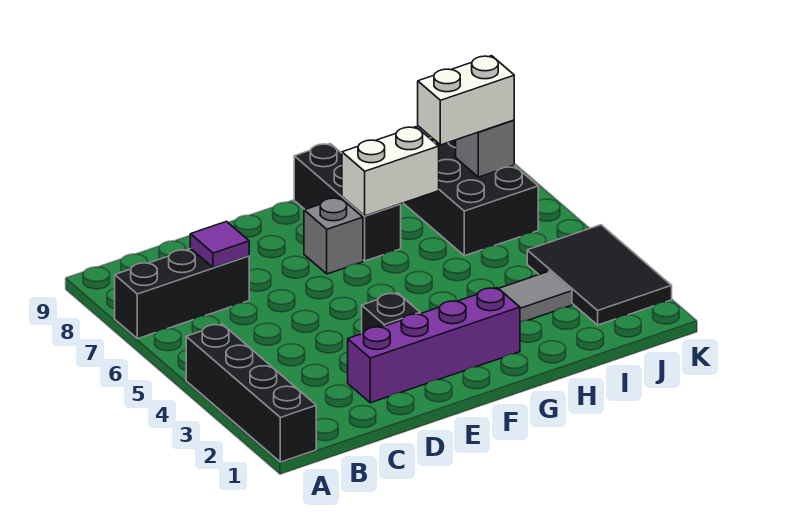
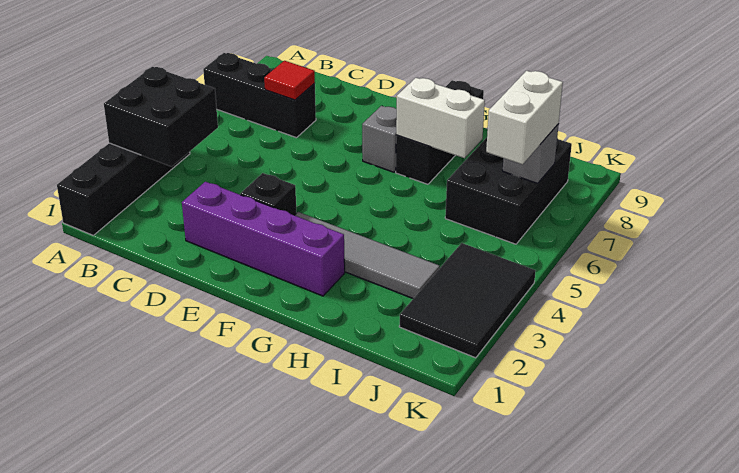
none -> black 2x2 brick [104,67,218,167]
purple 1x1 tile [190,221,249,268] -> red 1x1 tile [264,61,315,100]
white 1x2 brick [418,56,514,145] -> white 1x2 brick turned to [486,71,563,164]

